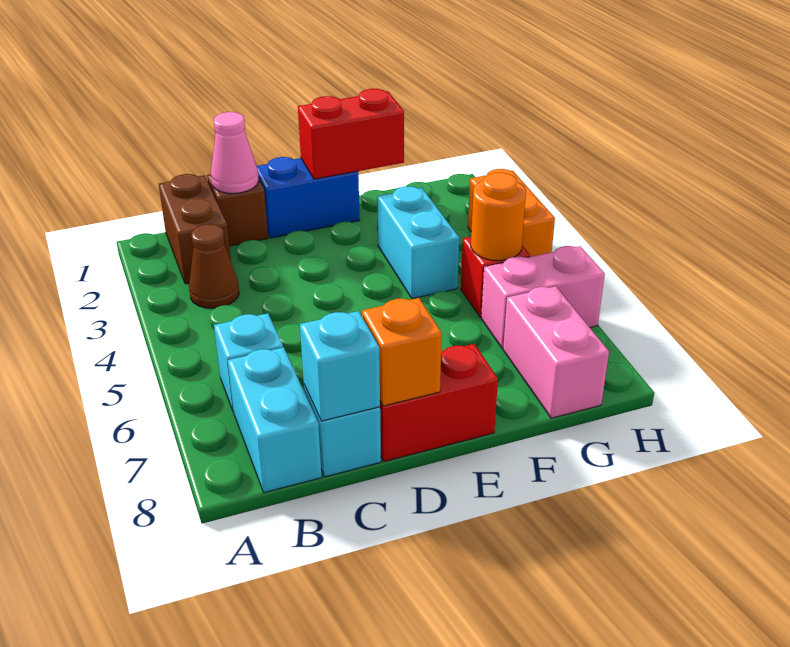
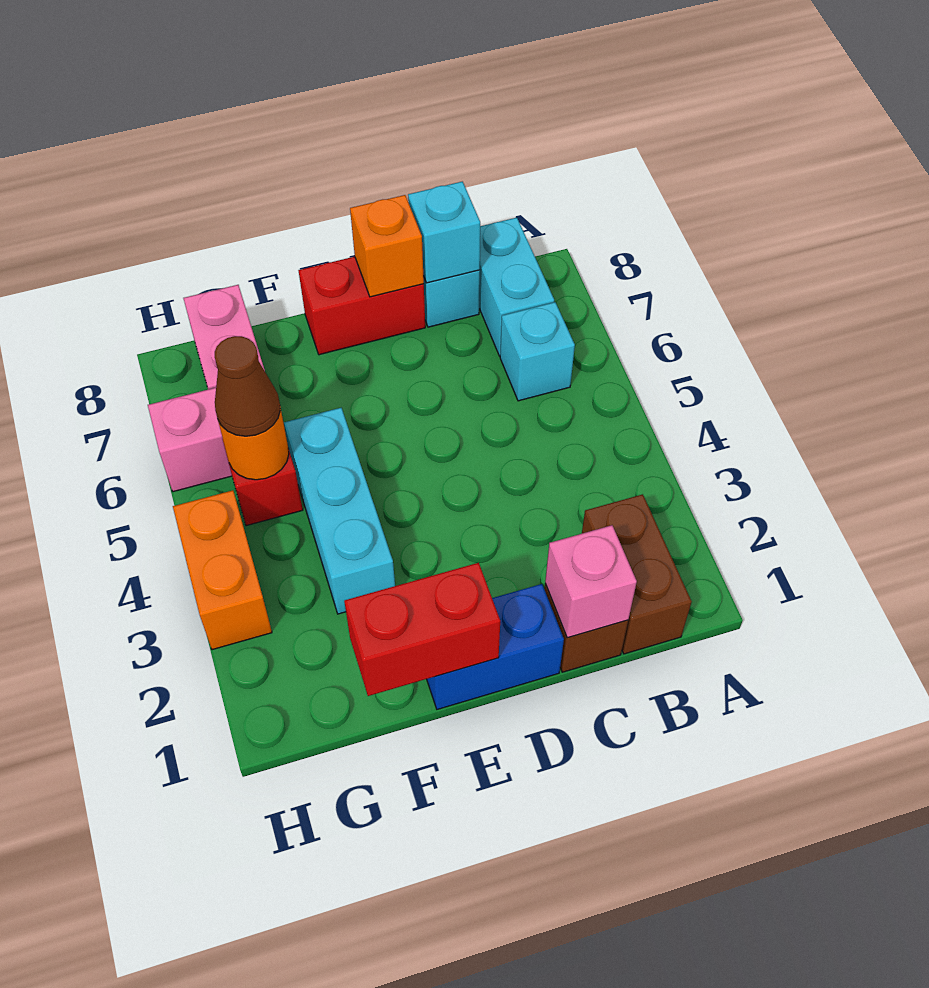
brown 1x1 cone [189,224,239,308] -> brown 1x1 cone moved to [215,336,280,436]
pink 1x1 cone [211,112,259,194] -> pink 1x1 brick [545,525,637,638]
cyan 1x2 brick [377,187,459,299] -> cyan 1x3 brick [284,408,395,614]

